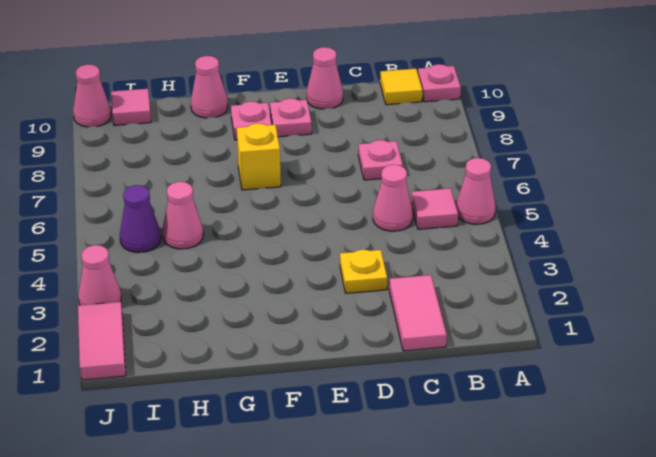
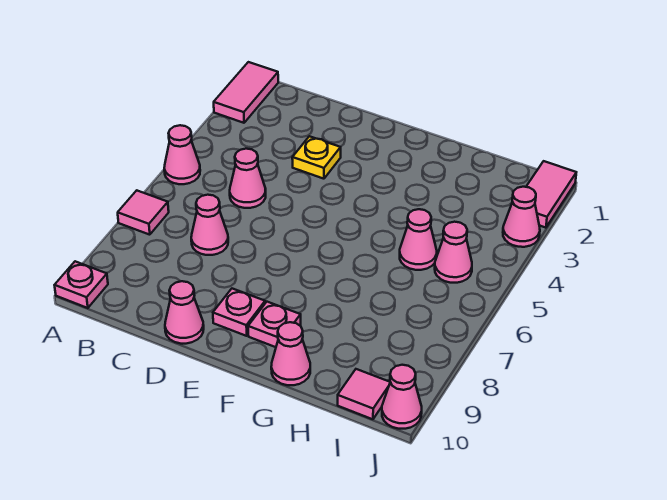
pink 1x1 tile [411,188,458,229] -> pink 1x1 tile moved to [118,190,169,235]
yellow 1x1 tile [380,69,422,105] -> none
pink 1x2 tile [389,275,447,351] -> pink 1x2 tile moved to [214,62,278,123]
pink 1x1 plate [358,140,403,180] -> pink 1x1 cone [191,195,228,255]
yellow 1x1 brick [237,123,281,190] -> none
purple 1x1 cone [120,185,161,253] -> pink 1x1 cone [435,222,472,283]

